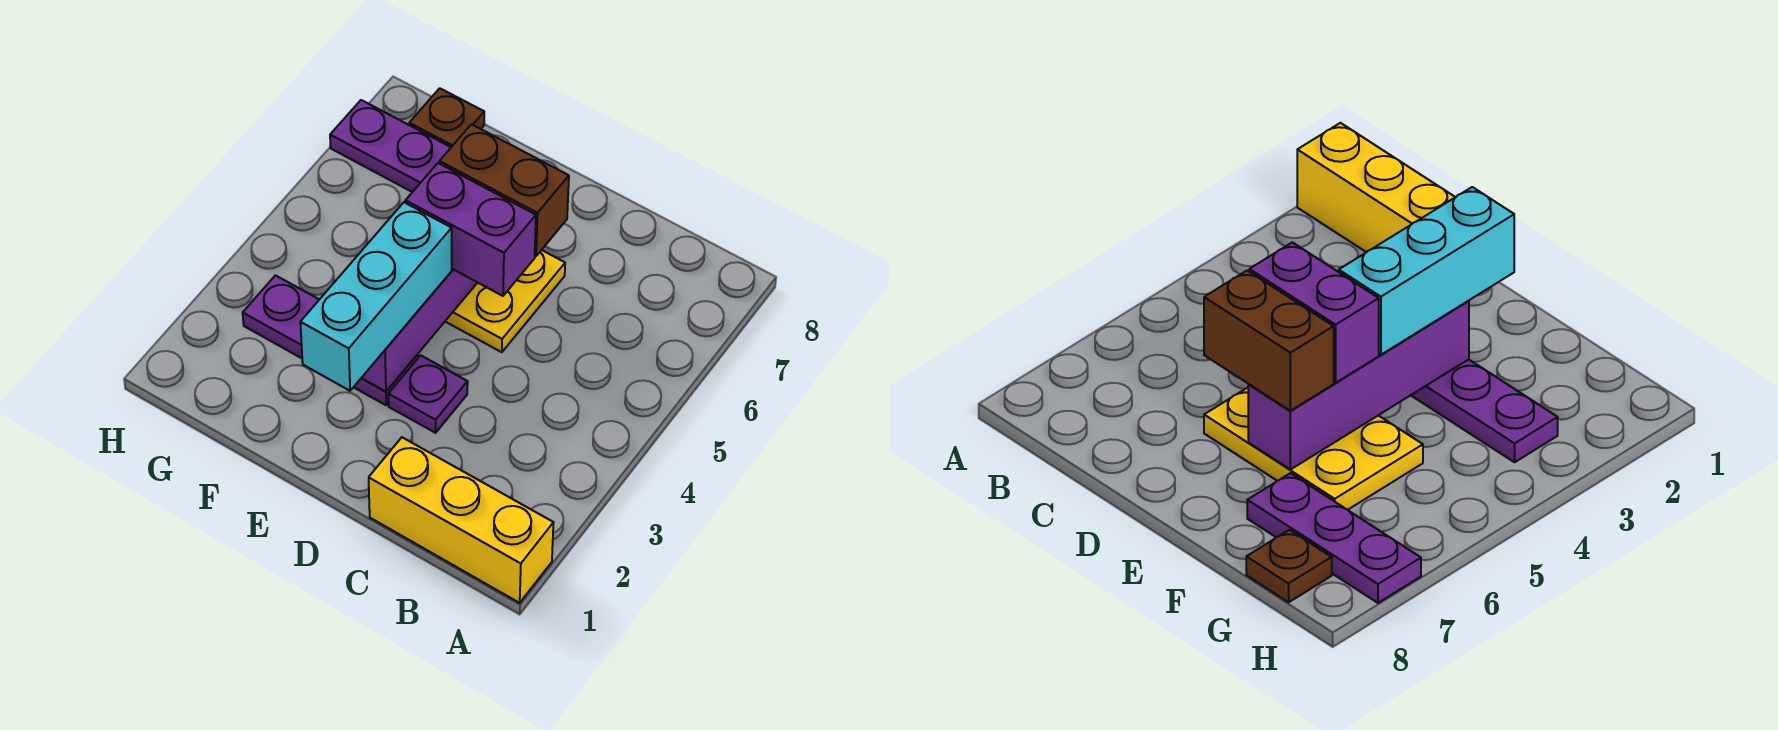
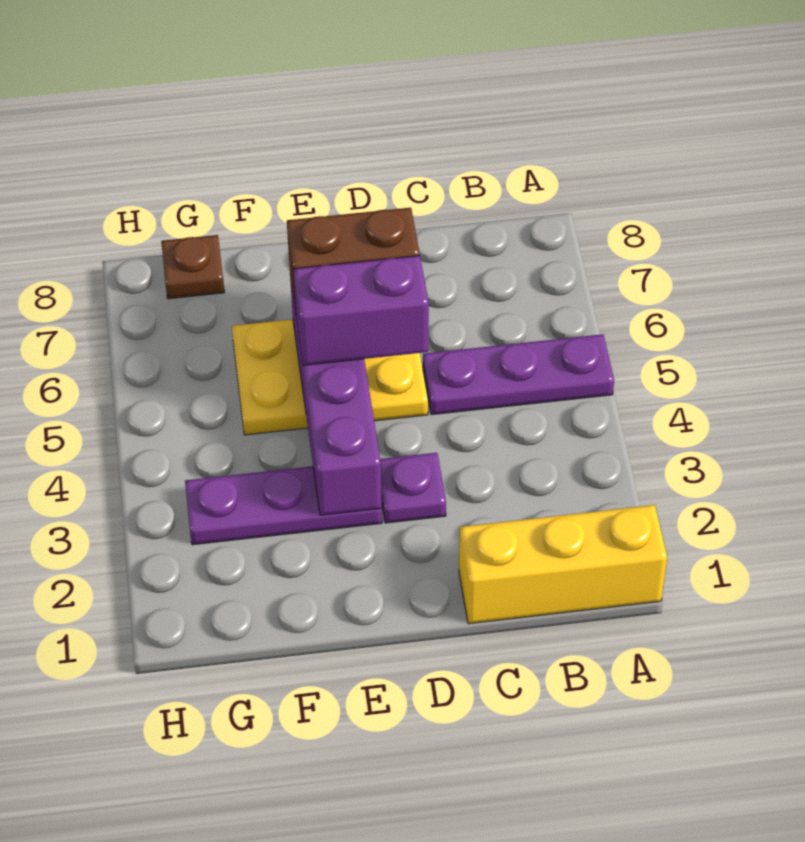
cyan 1x3 brick [300,202,452,391] -> none
purple 1x3 plate [330,100,451,192] -> purple 1x3 plate moved to [423,334,614,415]

